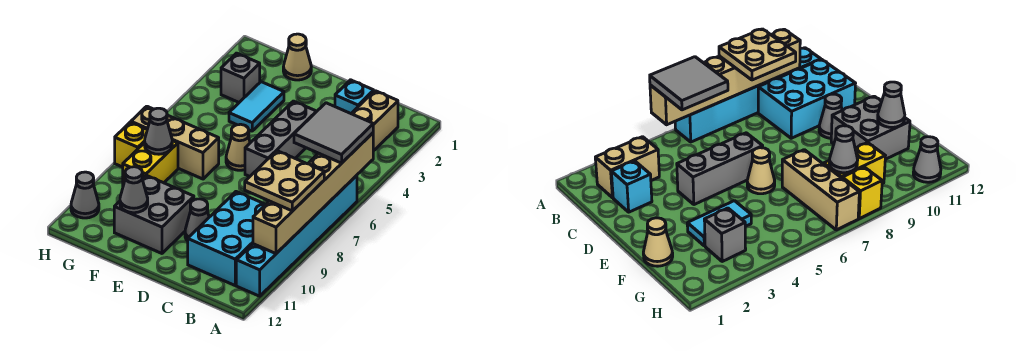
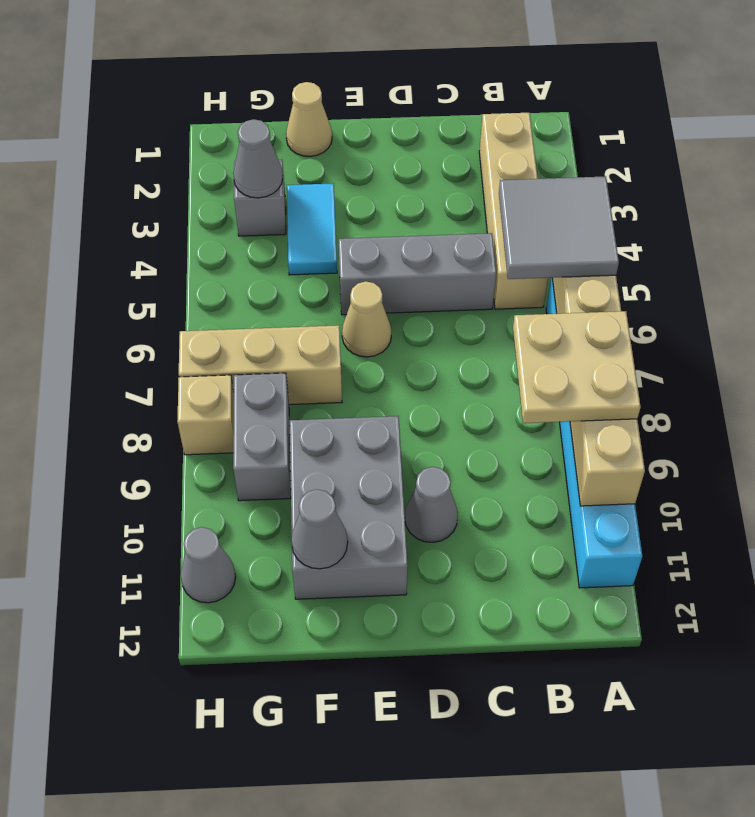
tan 1x2 brick [351,91,398,151] -> tan 1x4 brick [479,113,548,309]
cyan 2x3 brick [188,192,266,285] -> none
cyan 1x1 brick [335,80,374,113] -> none
grey 1x3 brick [245,101,316,176] -> grey 1x3 brick turned to [339,233,496,315]
grey 2x2 brick [114,175,194,253] -> grey 2x3 brick [290,416,408,599]
yellow 1x2 brick [123,141,178,185] -> grey 1x2 brick [233,373,291,501]
grey 1x1 cone [145,108,172,154] -> grey 1x1 cone moved to [233,119,283,198]
yellow 1x1 brick [115,122,147,167] -> tan 1x1 brick [177,375,234,455]

